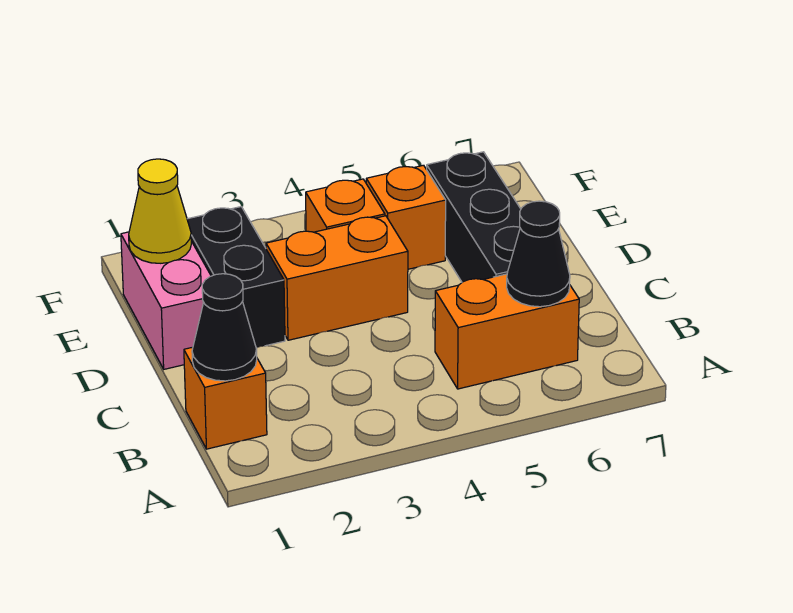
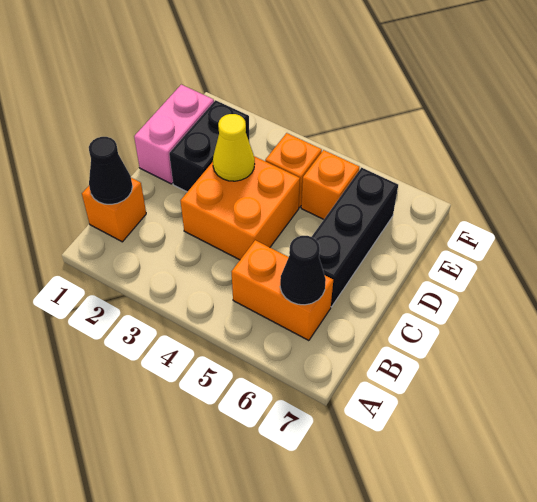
orange 1x2 brick [266,216,408,340] -> orange 2x2 brick [181,156,300,260]
yellow 1x1 cone [129,159,191,263] -> yellow 1x1 cone moved to [213,114,255,181]

